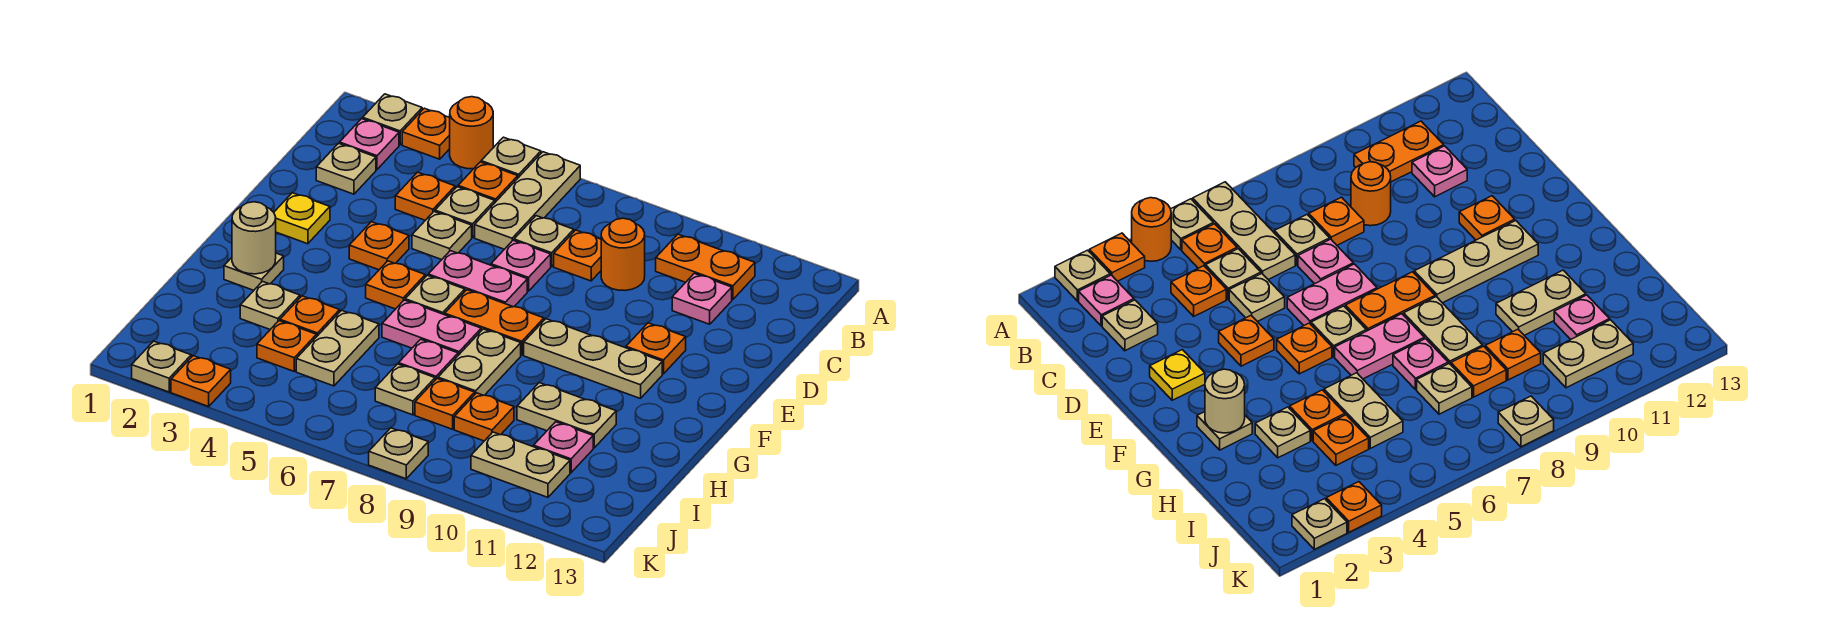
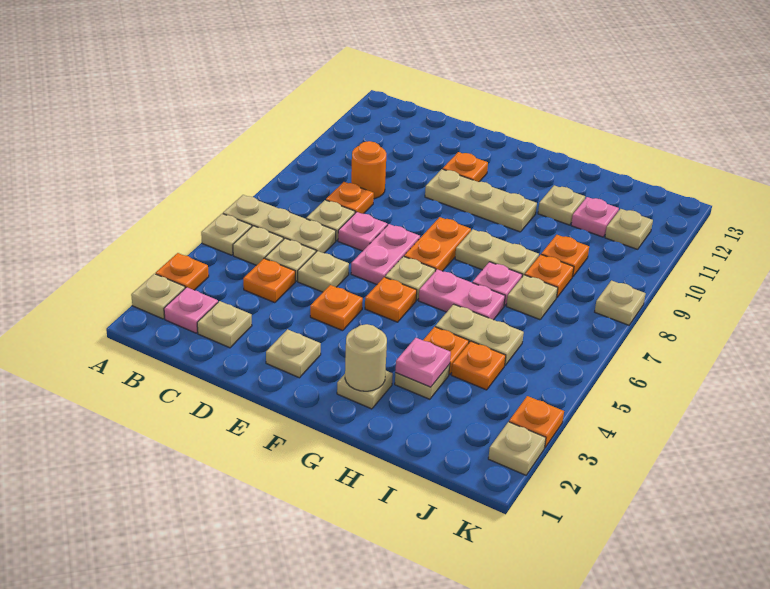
orange 1x1 round brick [450,97,493,169] -> none
orange 1x1 plate [458,162,518,202] -> tan 1x1 plate [233,226,284,265]
orange 1x2 plate [656,234,755,300] -> none
pink 1x1 plate [672,273,732,324] -> pink 1x1 plate moved to [395,338,451,387]
yellow 1x1 plate [274,193,330,244] -> tan 1x1 plate [266,329,321,378]
tan 1x3 plate [524,319,662,399] -> tan 1x3 plate turned to [425,169,537,232]
pink 1x2 plate [382,300,481,355] -> pink 1x2 plate turned to [419,269,505,320]
tan 1x2 plate [517,383,616,448] -> tan 1x1 plate [538,185,585,225]
tan 1x2 plate [471,432,570,497] -> tan 1x1 plate [605,209,653,249]

